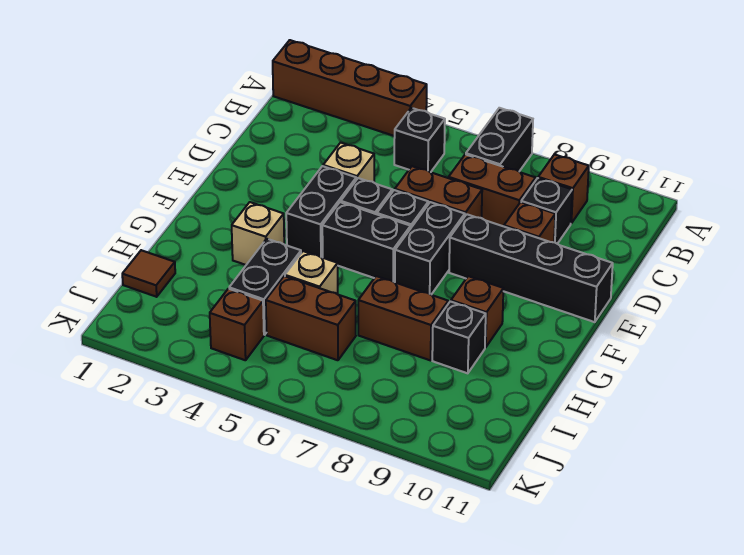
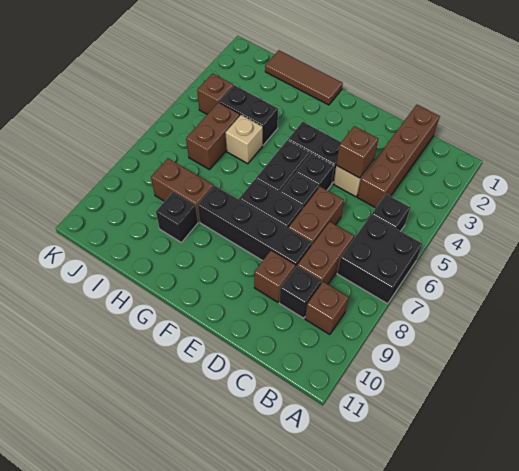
brown 1x4 brick [273,40,427,136] -> brown 1x4 brick moved to [357,105,440,208]
black 1x2 brick [466,108,533,171] -> black 2x2 brick [337,215,422,304]
black 1x4 brick [449,214,613,322] -> black 1x4 brick turned to [198,185,312,267]
tan 1x1 brick [232,202,284,265] -> none
brown 1x1 brick [451,276,503,348] -> brown 1x1 brick moved to [336,126,378,178]
brown 1x2 brick [358,276,448,360] -> brown 1x2 brick turned to [151,158,213,222]
brown 1x1 tile [122,250,175,297] -> brown 1x3 tile [265,50,343,105]

